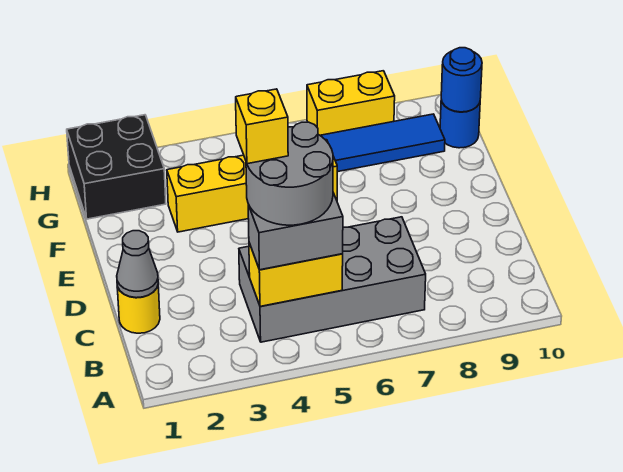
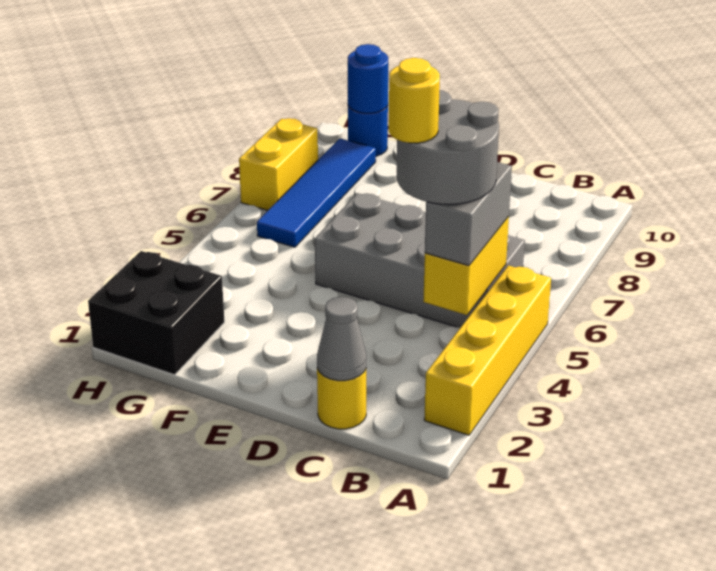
grey 2x4 brick [239,217,426,342] -> grey 2x4 brick turned to [315,193,525,328]
yellow 1x1 brick [236,89,288,164] -> yellow 1x1 round brick [389,58,440,143]
yellow 1x4 brick [167,140,337,232] -> yellow 1x4 brick moved to [424,265,551,435]

